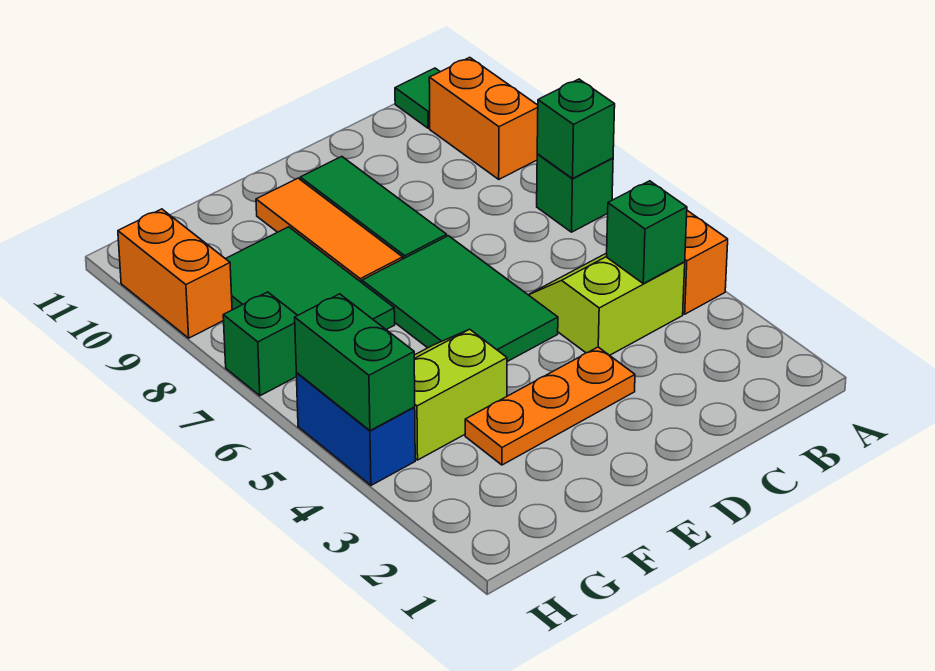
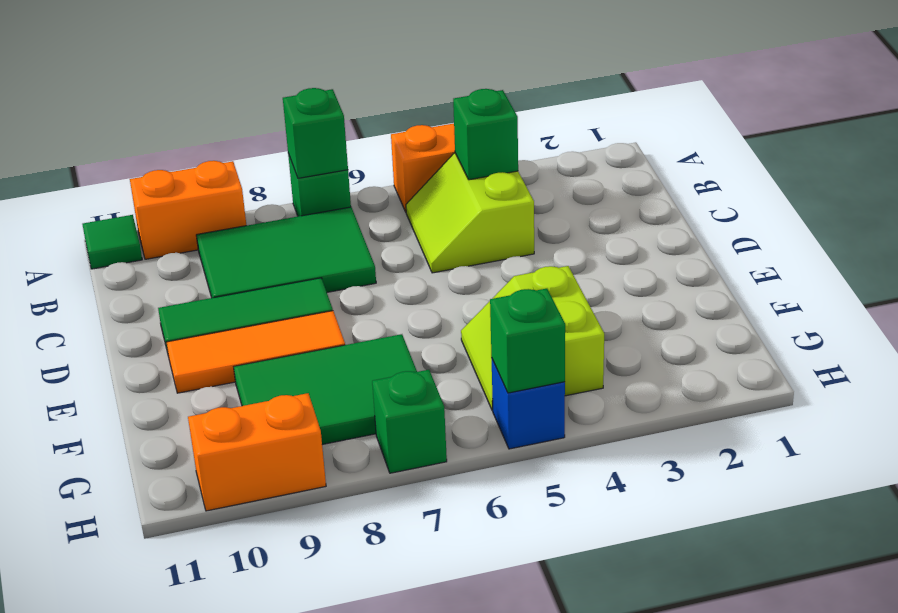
orange 1x3 plate [465,347,635,465] -> none
green 2x3 tile [362,236,558,362] -> green 2x3 tile moved to [196,207,376,298]
blue 1x2 brick [296,373,415,485] -> blue 1x1 brick [492,359,565,449]
green 1x2 brick [295,294,415,431] -> green 1x1 brick [490,289,565,393]

